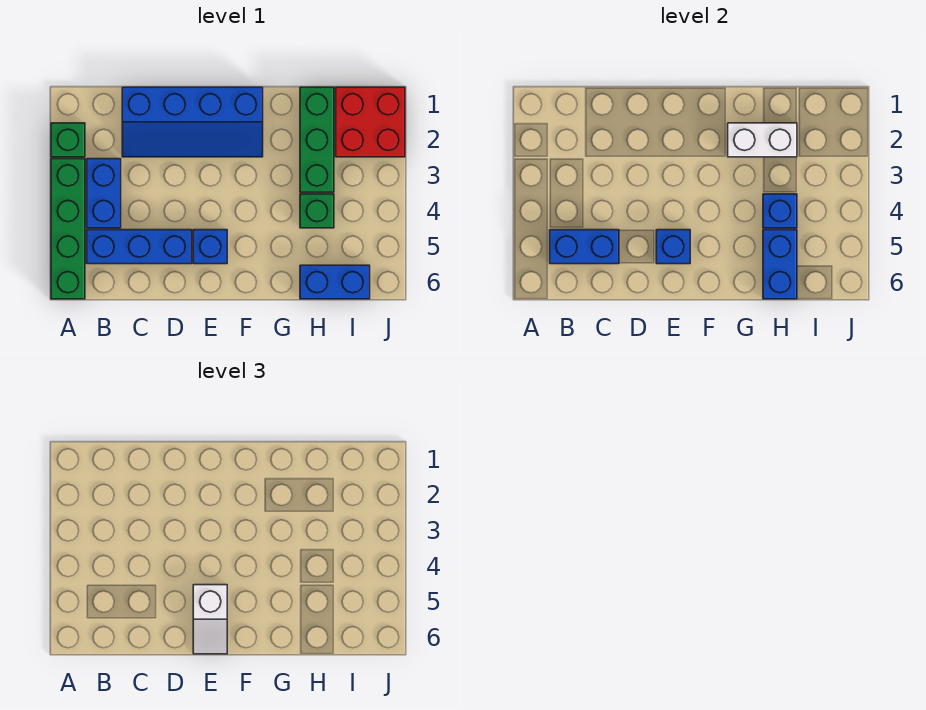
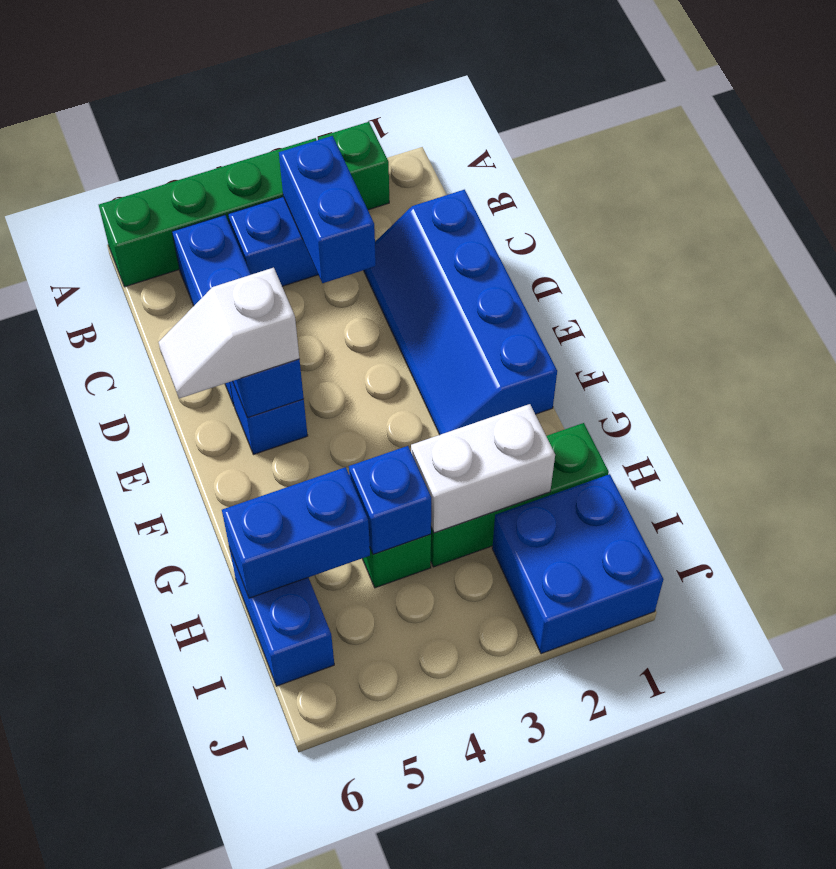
blue 1x2 brick [550,230,619,264] -> blue 1x2 brick moved to [279,136,376,283]
white 1x2 brick [728,123,797,157] -> white 1x2 brick turned to [411,404,555,533]
red 2x2 brick [336,87,405,157] -> blue 2x2 brick [492,474,664,654]

